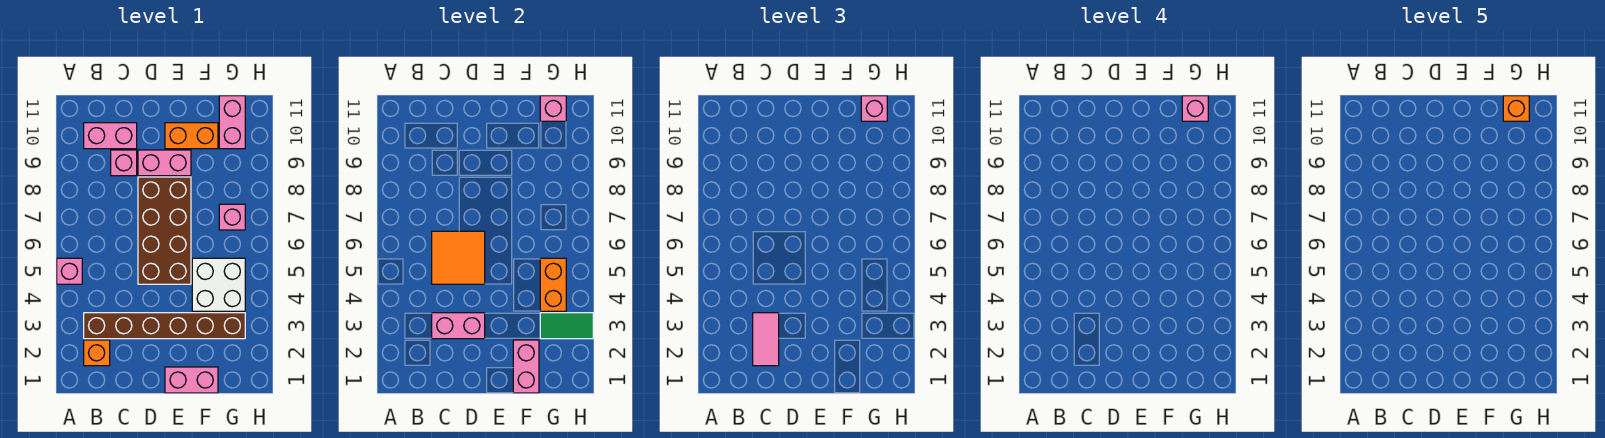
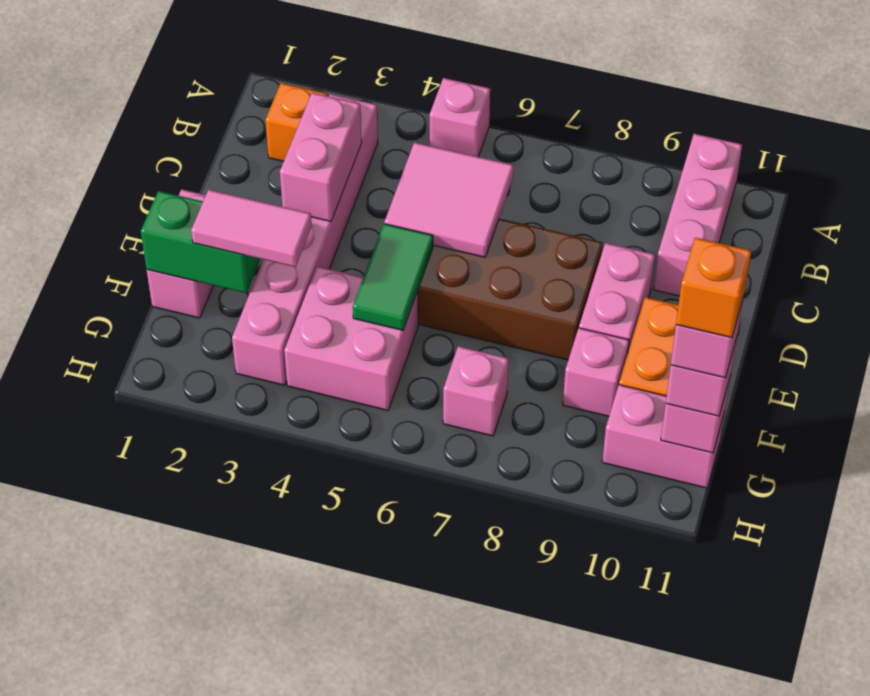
brown 1x6 brick [84,313,245,339] -> pink 1x6 brick [232,94,378,385]
pink 1x2 brick [84,123,137,149] -> pink 1x3 brick [654,134,742,296]
pink 1x2 tile [753,313,779,366] -> pink 1x2 tile moved to [191,190,312,267]
orange 2x2 tile [432,231,485,284] -> pink 2x2 tile [384,142,514,257]
pink 1x1 brick [111,150,137,176] -> pink 1x1 brick moved to [563,328,629,416]
pink 1x2 brick [513,340,539,393] -> green 1x2 brick [141,191,260,293]
white 2x2 brick [192,258,245,311] -> pink 2x2 brick [284,266,418,410]
green 1x2 tile [540,313,593,339] -> green 1x2 tile moved to [353,224,433,330]
orange 1x2 brick [540,258,566,311] -> none

